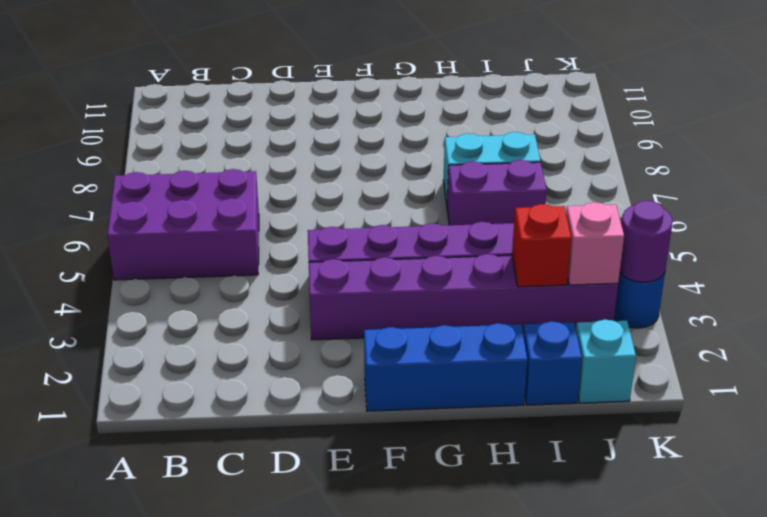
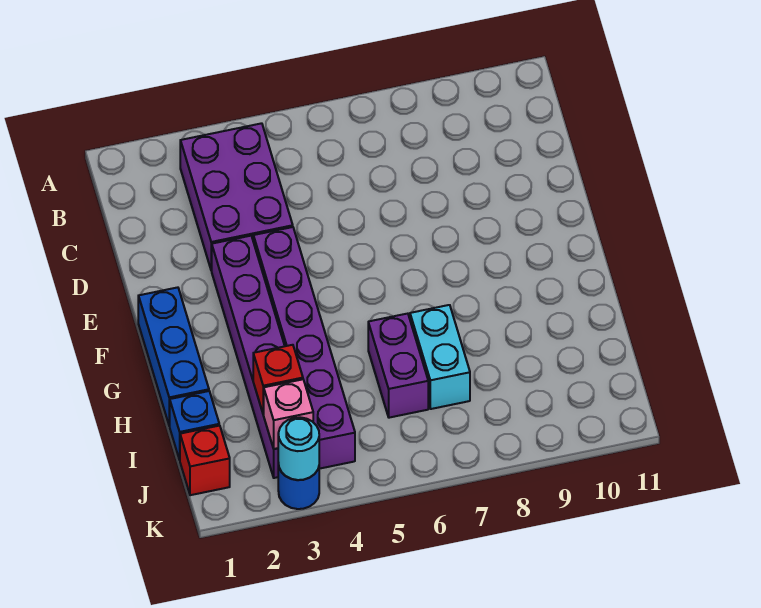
purple 2x3 brick [107,169,259,280] -> purple 2x3 brick moved to [180,123,293,270]
cyan 1x1 brick [576,319,636,403] -> red 1x1 brick [180,426,230,495]
purple 1x1 round brick [620,201,672,282] -> cyan 1x1 round brick [278,417,319,480]

